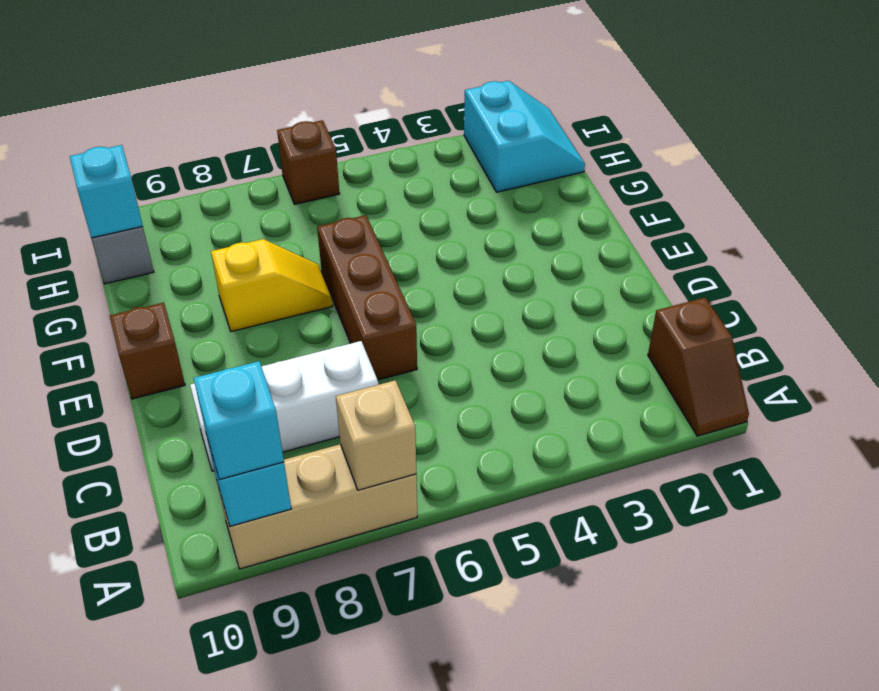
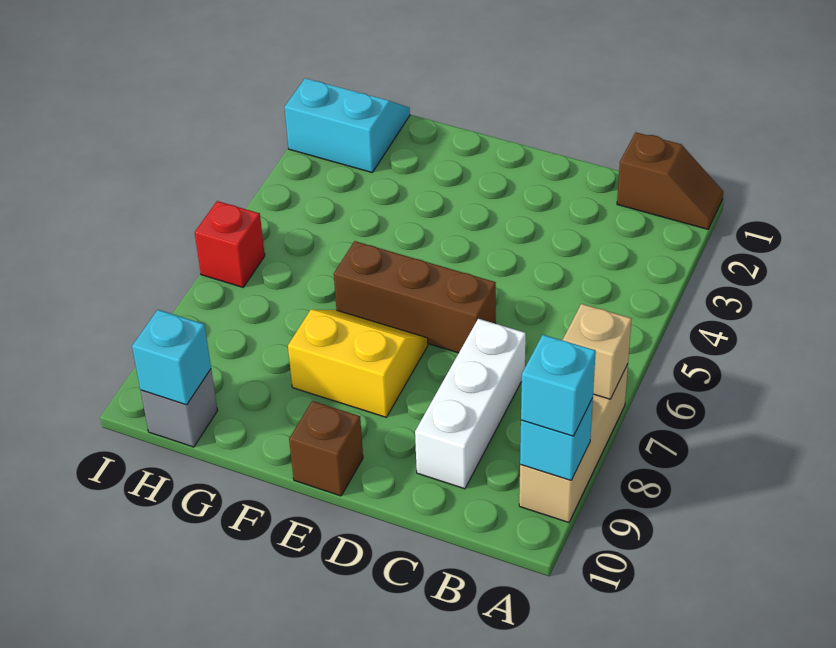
yellow 1x2 slope [211,239,333,332] -> yellow 2x2 slope [288,310,428,417]
brown 1x1 brick [277,120,340,204] -> red 1x1 brick [195,201,265,287]

